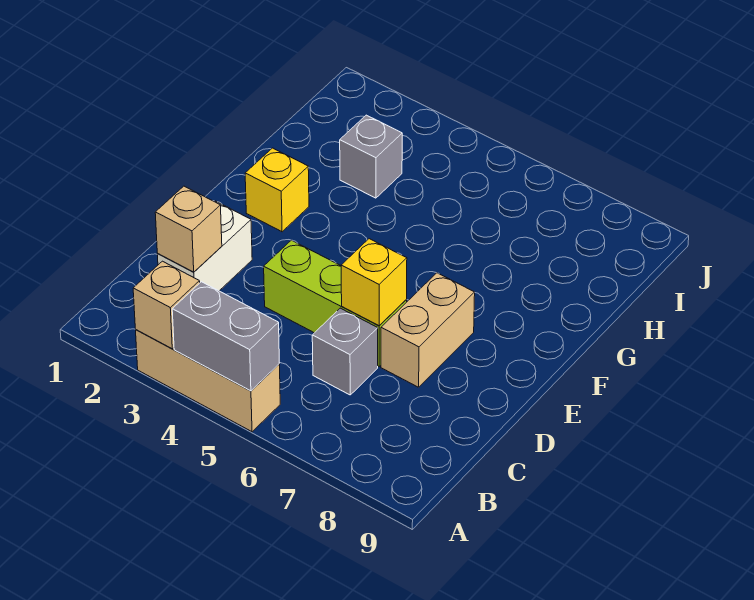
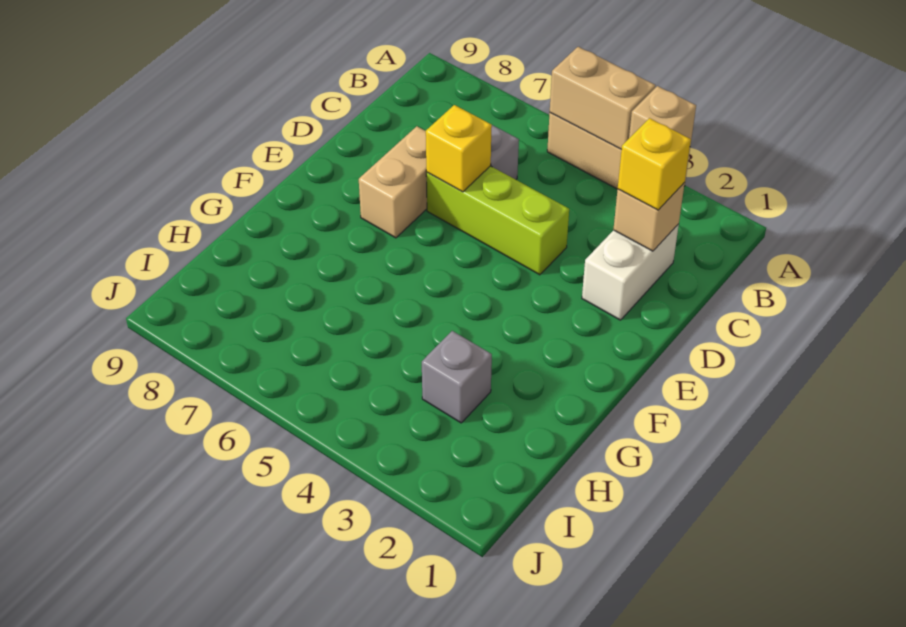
grey 1x2 brick [172,282,279,391] -> tan 1x2 brick [550,47,655,149]
yellow 1x1 brick [245,148,309,232] -> yellow 1x1 brick moved to [618,118,691,210]

